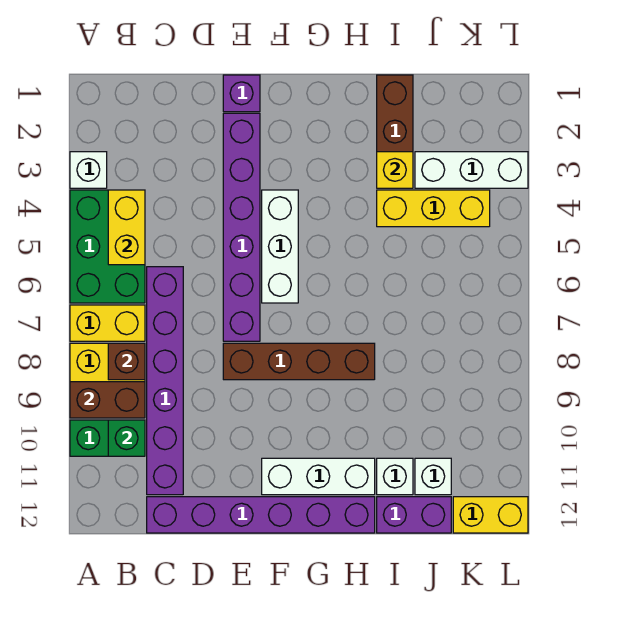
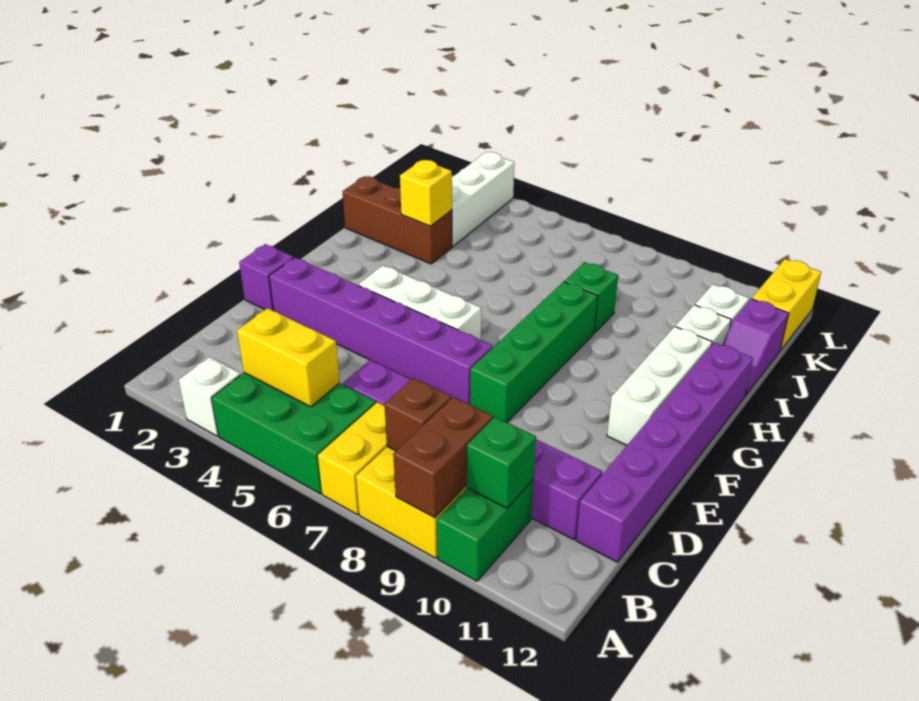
brown 1x4 brick [223,343,375,380] -> green 1x4 brick [470,282,598,422]
yellow 1x3 brick [377,190,490,227] -> none
none -> green 1x1 brick [565,262,618,333]
purple 1x2 brick [377,497,451,533] -> purple 1x2 slope [722,299,789,396]

